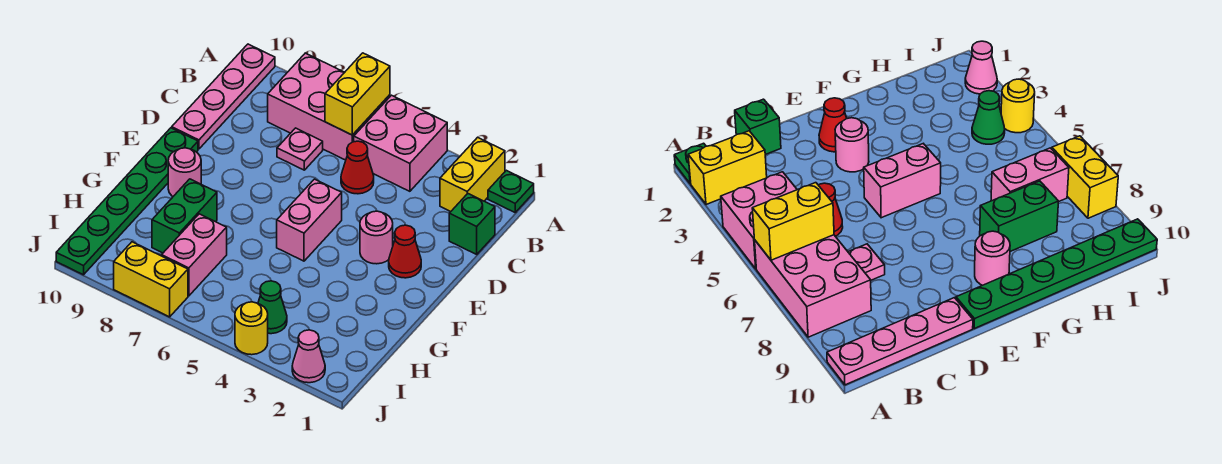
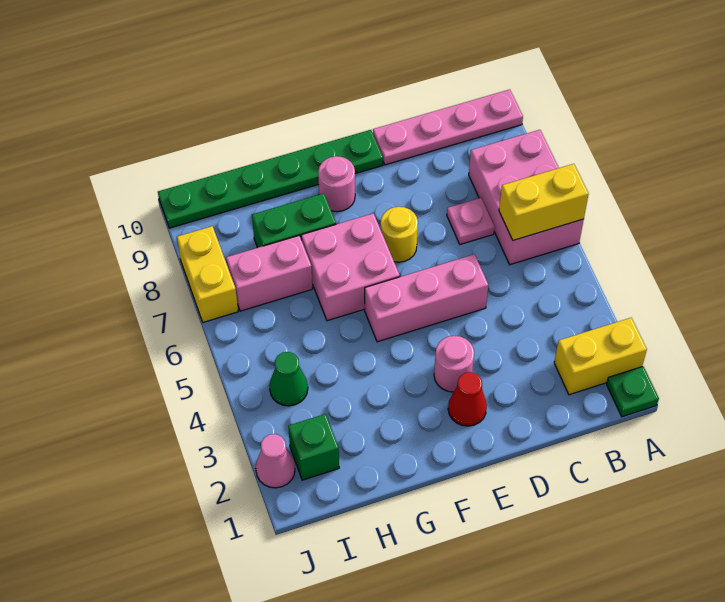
pink 2x2 brick [354,95,447,191] -> pink 2x2 brick moved to [301,213,400,321]
green 1x1 brick [449,194,495,254] -> green 1x1 brick moved to [288,414,339,480]
red 1x1 cone [341,141,374,194] -> none
pink 1x2 brick [277,179,342,261] -> pink 1x3 brick [365,254,488,342]
yellow 1x1 round brick [235,302,268,355] -> yellow 1x1 round brick moved to [381,207,418,262]

